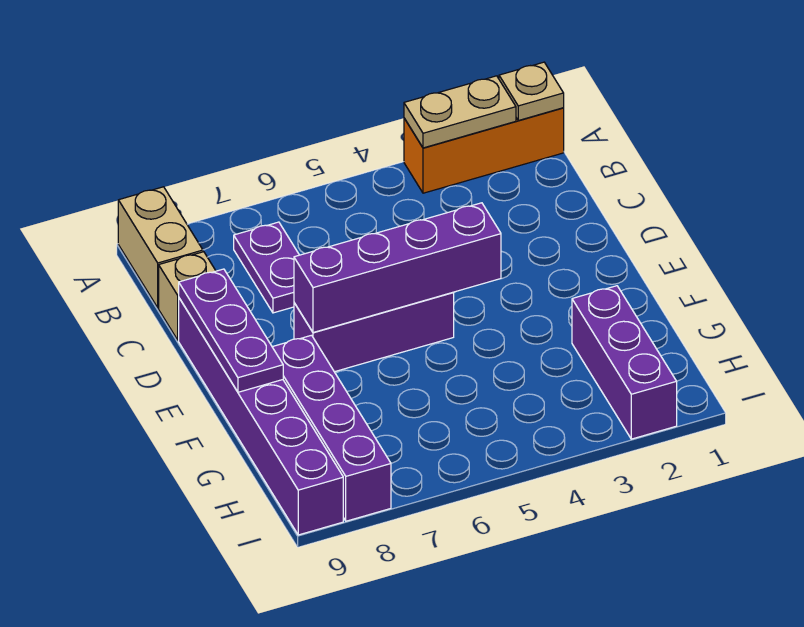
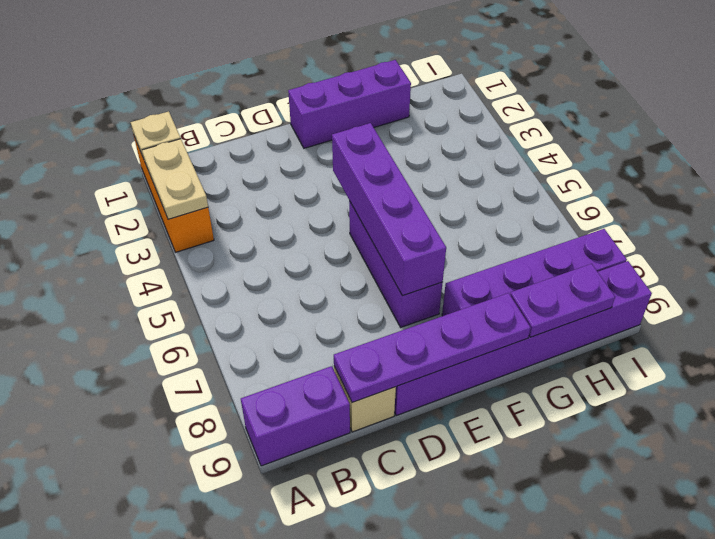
tan 1x2 brick [118,187,203,308] -> purple 1x2 brick [241,366,350,466]
purple 1x2 plate [234,222,299,313] -> purple 1x2 plate moved to [510,264,615,337]
purple 1x3 plate [179,269,283,392] -> purple 1x4 plate [334,293,530,403]
purple 1x3 brick [572,286,677,439] -> purple 1x3 brick moved to [288,60,411,148]

